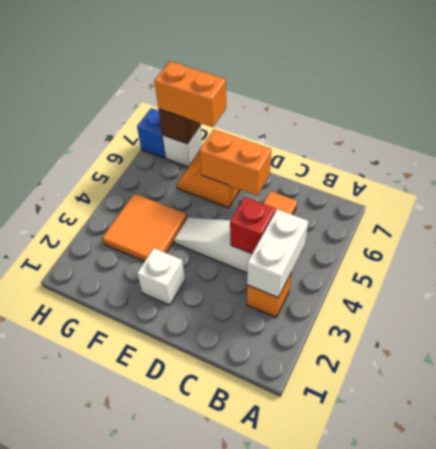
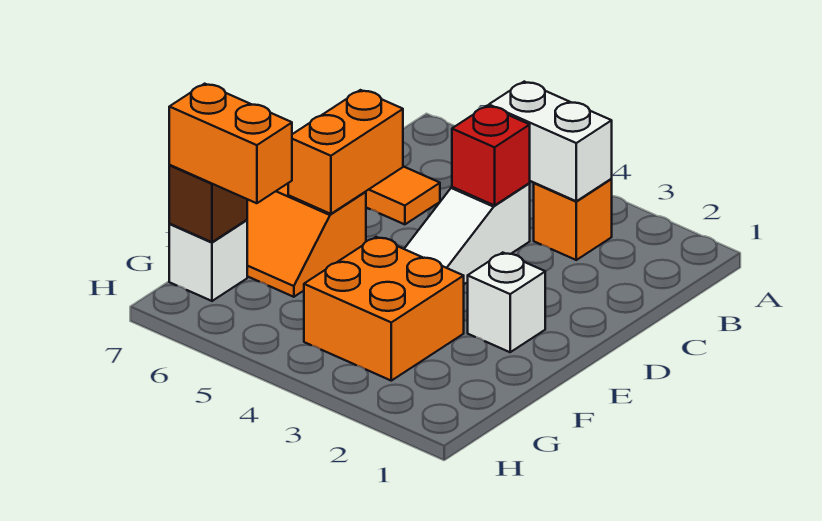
orange 2x2 tile [102,194,187,262] -> orange 2x2 brick [304,237,464,381]
orange 1x2 brick [154,61,226,127] -> orange 1x2 brick turned to [169,84,292,203]
blue 1x1 brick [137,108,166,158] -> none

